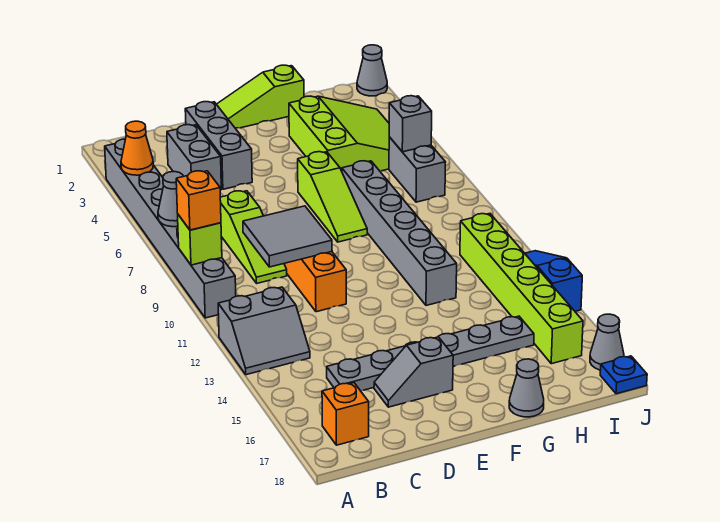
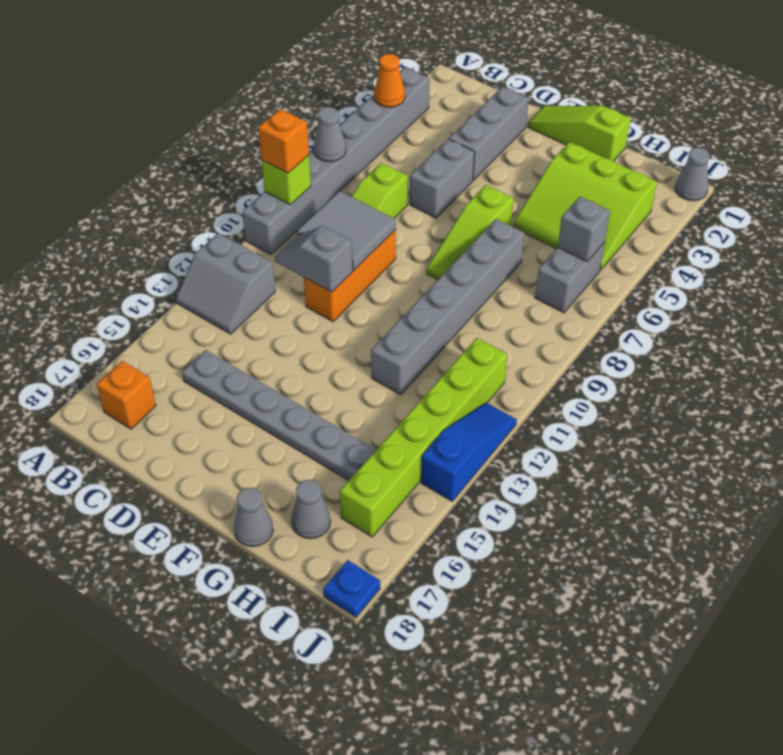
grey 1x2 brick [167,125,221,190] -> grey 1x2 brick moved to [410,139,475,218]
grey 1x2 slope [374,337,453,407] -> grey 1x2 slope moved to [275,226,353,292]
lime 3x3 slope [289,96,389,171] -> lime 3x3 slope turned to [513,142,657,270]
grey 1x1 cone [590,314,624,370] -> grey 1x1 cone moved to [291,480,331,539]

